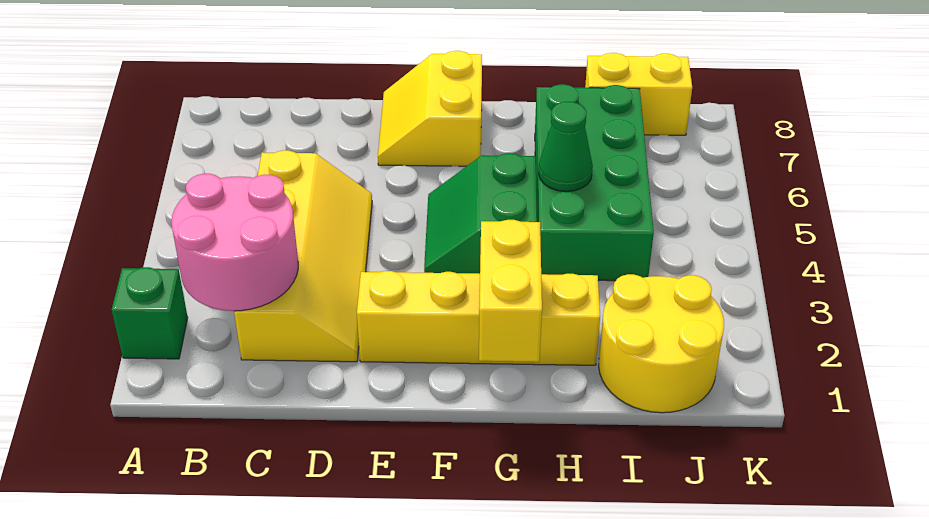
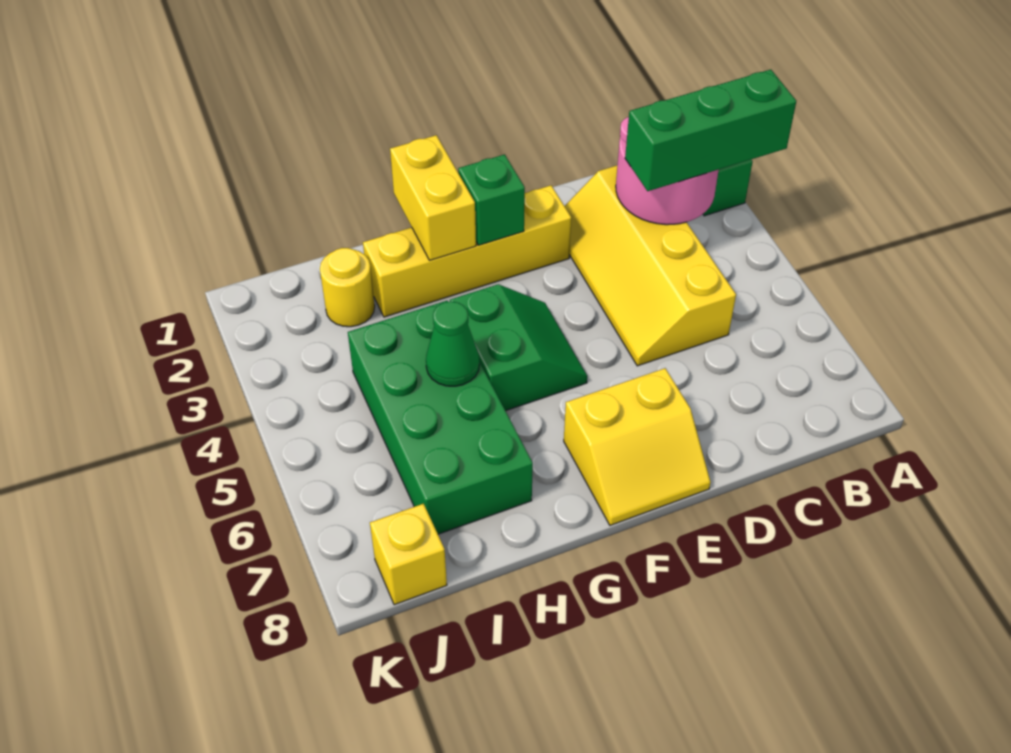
none -> green 1x3 brick [625,70,796,191]
yellow 2x2 slope [378,51,482,166] -> yellow 2x2 slope turned to [564,368,711,525]
none -> green 1x1 brick [458,154,525,245]
yellow 2x2 round brick [599,274,724,413] -> yellow 1x1 round brick [320,248,375,327]
yellow 1x2 brick [585,53,692,135] -> yellow 1x1 brick [370,504,447,605]

